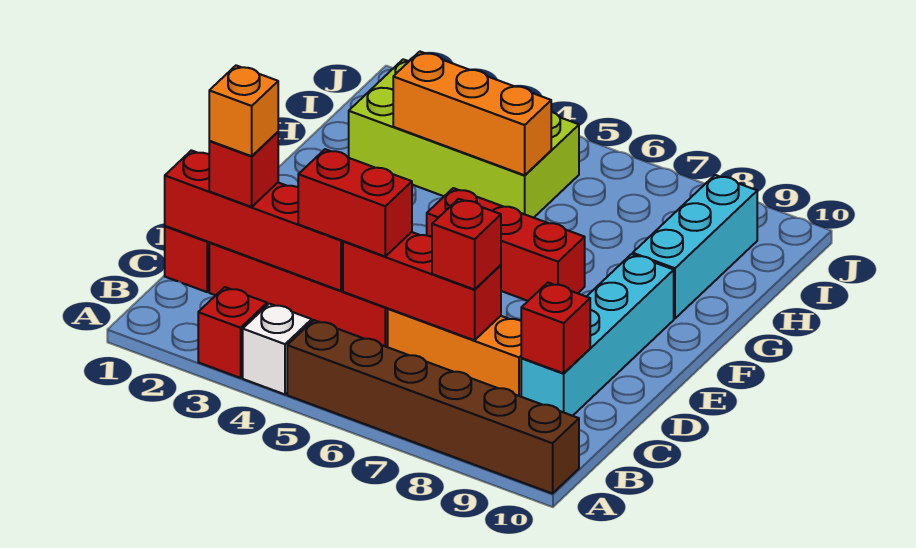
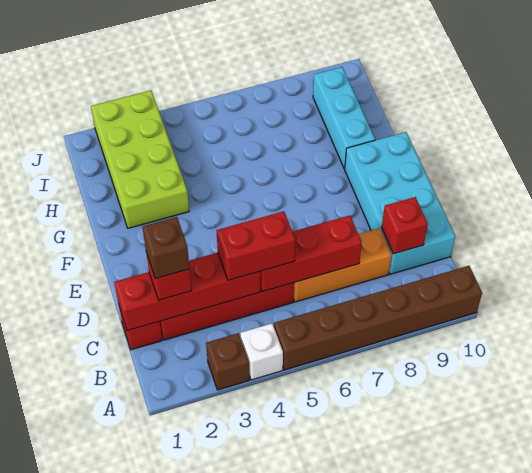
red 1x1 brick [198,287,267,378] -> brown 1x1 brick [206,333,249,390]
orange 1x1 brick [209,65,278,156] -> brown 1x1 brick [143,217,190,279]
red 1x1 brick [432,199,501,290] -> none
cyan 1x4 brick [521,254,674,416] -> cyan 2x4 brick [345,132,455,274]
red 1x3 brick [427,188,585,301] -> none
lime 2x4 brick [349,59,579,218] -> lime 2x4 brick turned to [91,90,189,228]
orange 1x3 brick [393,52,551,175] -> none

